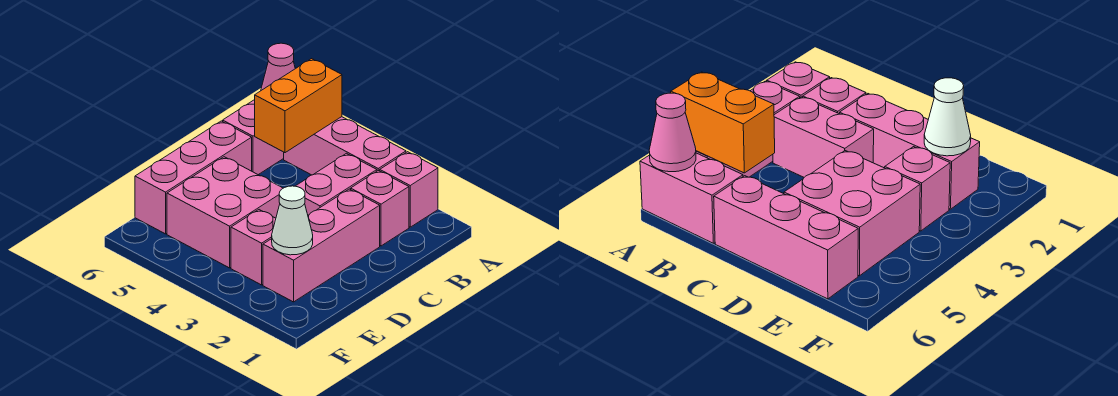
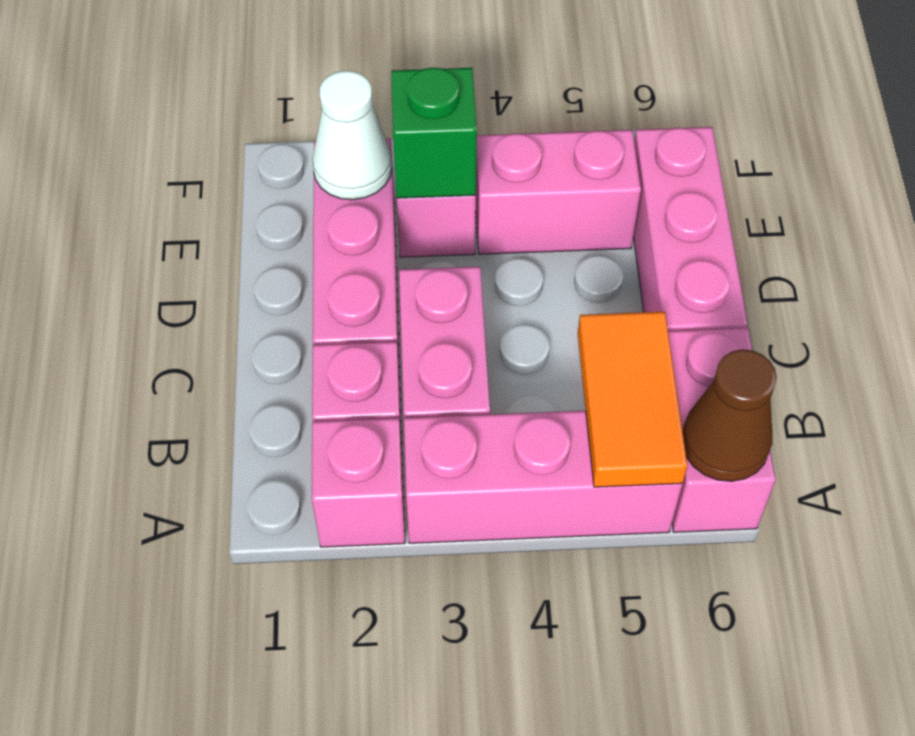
orange 1x2 brick [255,59,342,153] -> orange 1x2 tile [578,312,687,487]
pink 1x1 cone [261,43,295,90] -> brown 1x1 cone [682,349,777,481]
pink 2x2 brick [167,157,283,268] -> pink 1x2 brick [476,130,641,254]
none -> green 1x1 brick [391,68,477,198]

